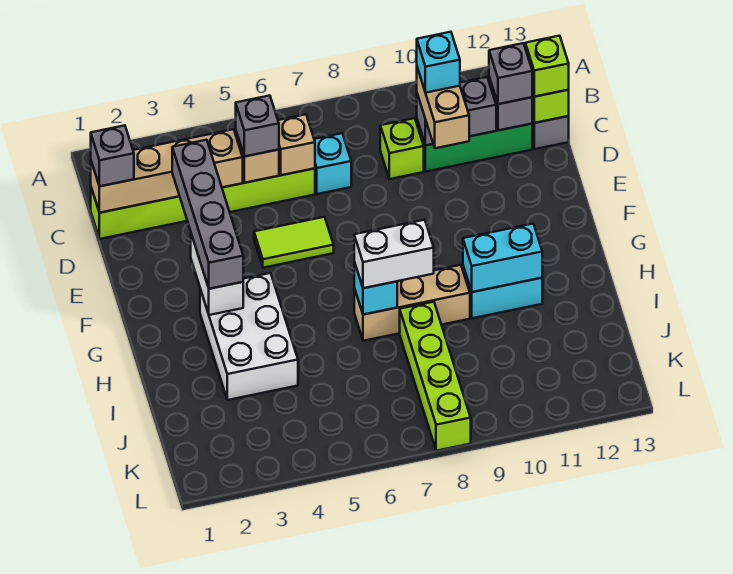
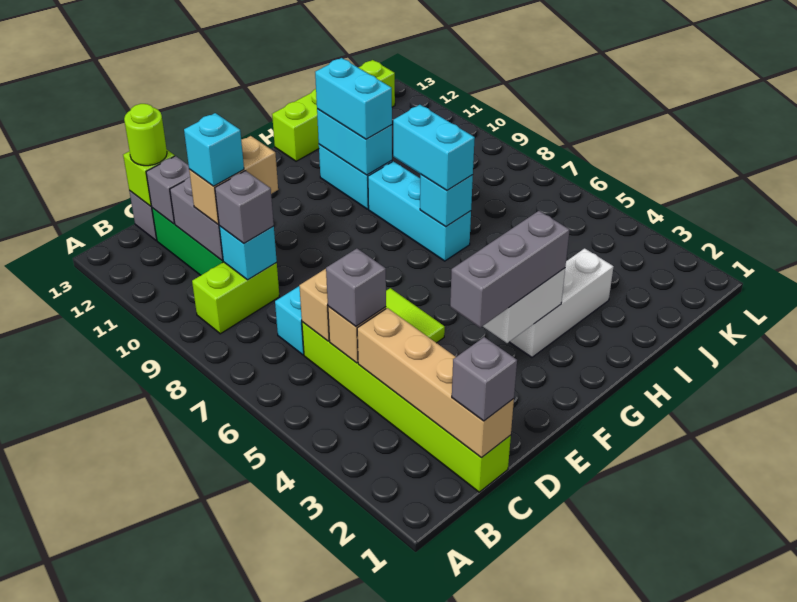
lime 1x1 brick [380,118,424,179] -> lime 1x2 brick [192,262,279,334]
none -> cyan 1x1 brick [219,226,277,280]
grey 1x1 brick [489,43,532,104] -> grey 1x1 brick moved to [215,171,274,243]
lime 1x1 brick [525,36,569,97] -> lime 1x1 round brick [124,104,167,166]
grey 1x4 brick [172,140,243,289] -> grey 1x3 brick [450,211,570,328]
white 2x3 brick [200,273,298,400] -> white 1x3 brick [510,248,614,357]
tan 1x3 brick [354,265,470,341] -> cyan 1x3 brick [368,161,471,261]
white 1x2 brick [354,220,434,288] -> cyan 1x2 brick [393,105,475,190]
none -> cyan 1x2 brick [315,58,392,139]
lime 1x4 brick [400,302,471,451] -> lime 1x4 brick moved to [272,60,395,161]

